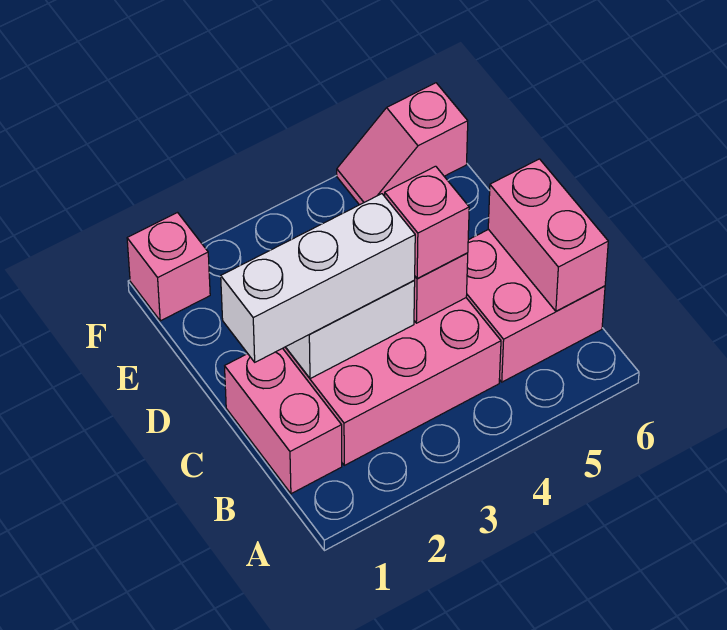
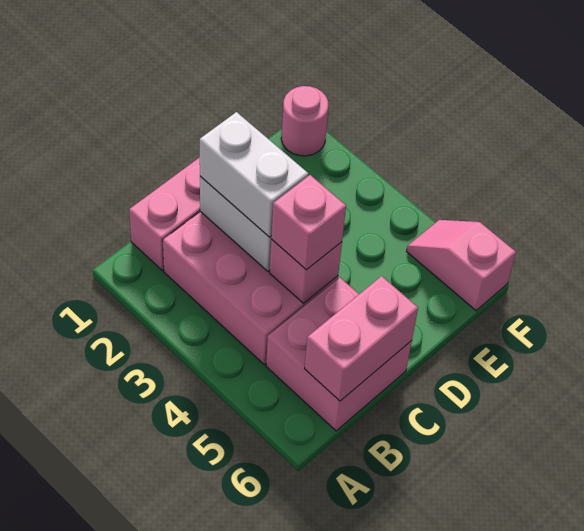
white 1x3 brick [221,194,415,362] -> white 1x2 brick [200,112,308,237]
pink 1x1 brick [127,213,210,321] -> pink 1x1 round brick [281,86,328,156]

